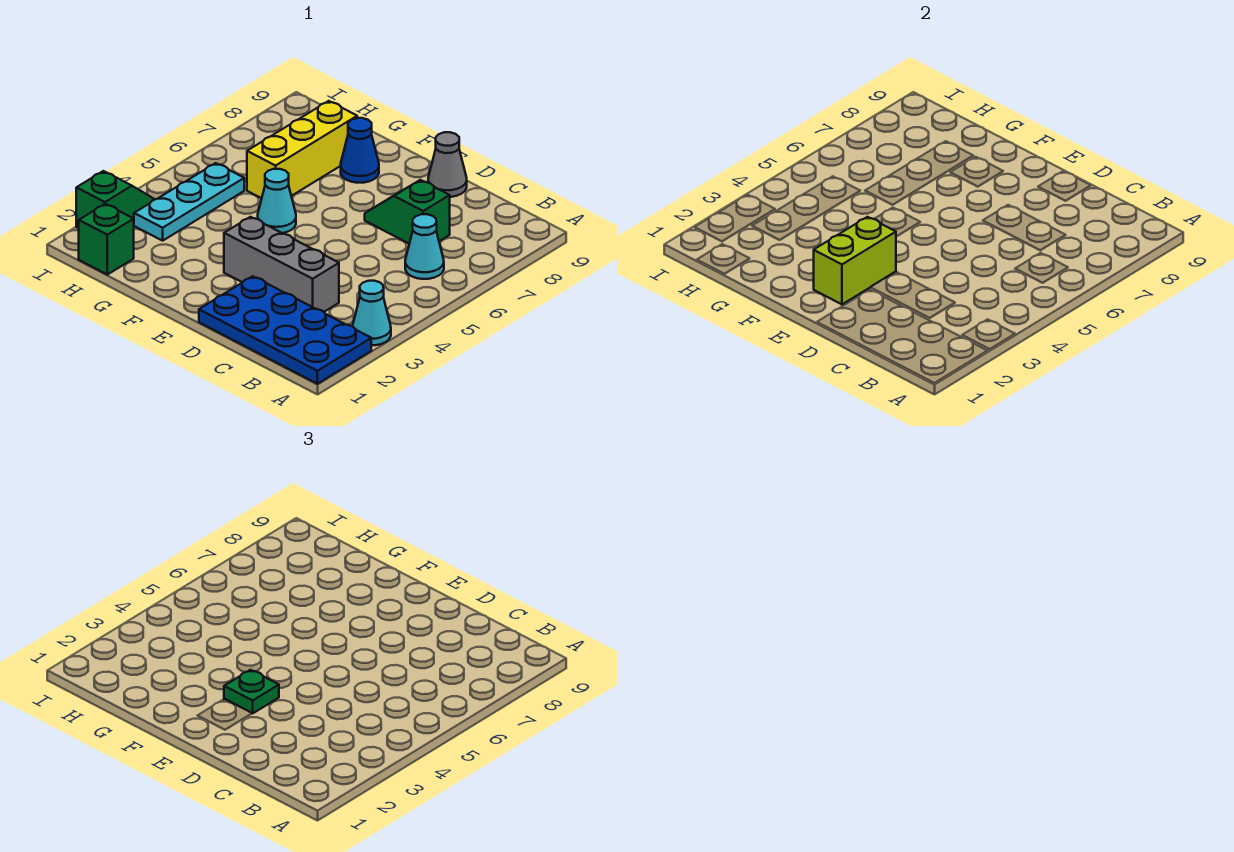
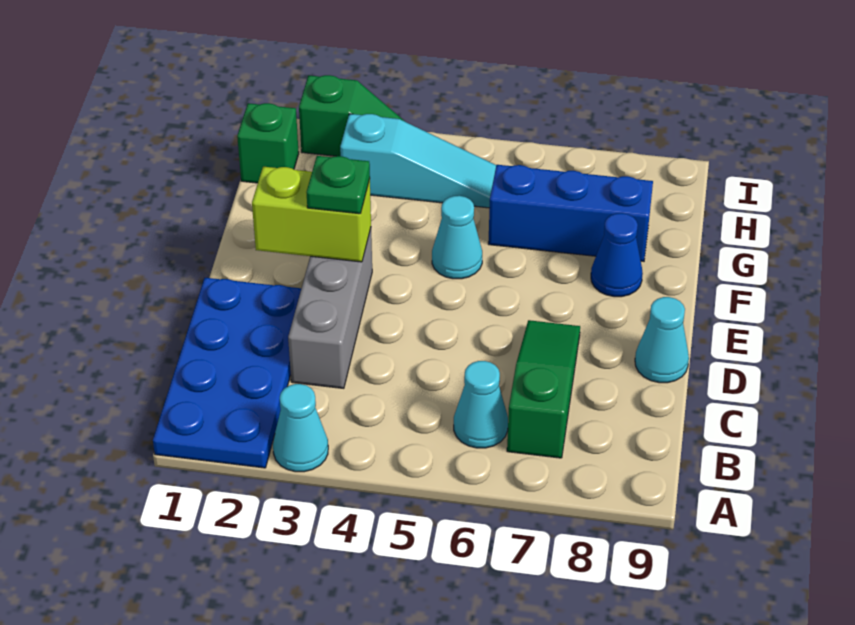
green 1x2 slope [365,180,450,244] -> green 1x3 slope [507,320,580,458]
grey 1x1 cone [428,132,467,197] -> cyan 1x1 cone [635,297,689,383]
yellow 1x3 brick [247,101,357,198] -> blue 1x3 brick [488,165,653,261]
cyan 1x3 plate [134,163,244,241] -> cyan 1x3 slope [340,114,496,208]

